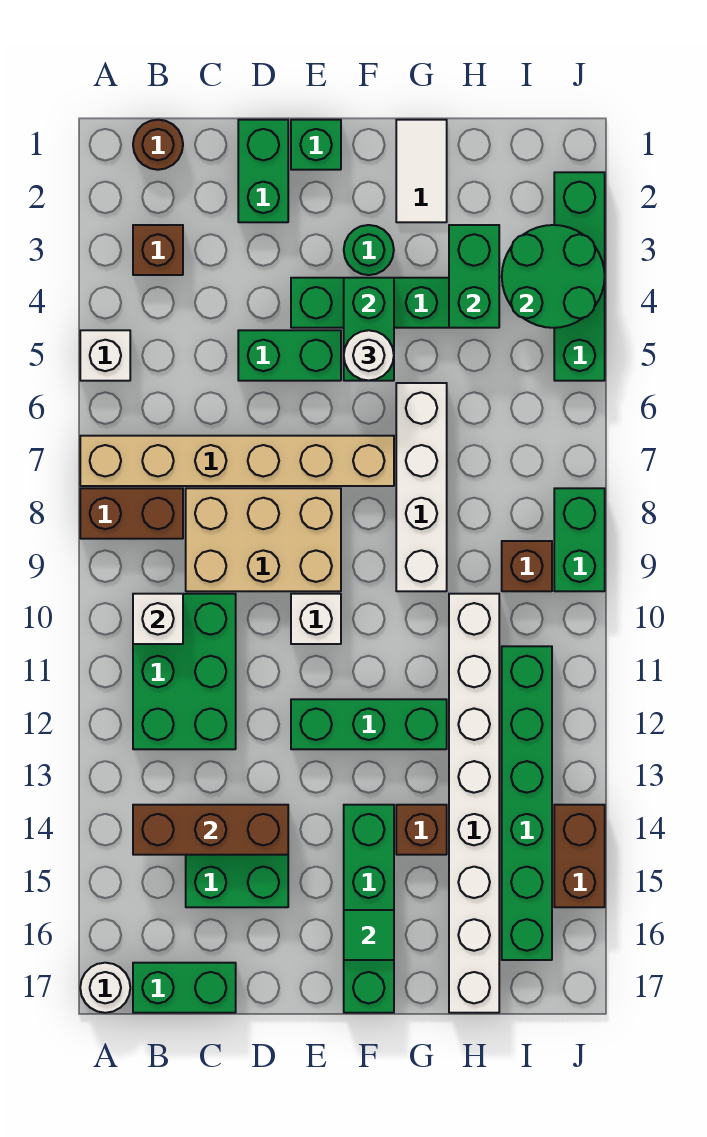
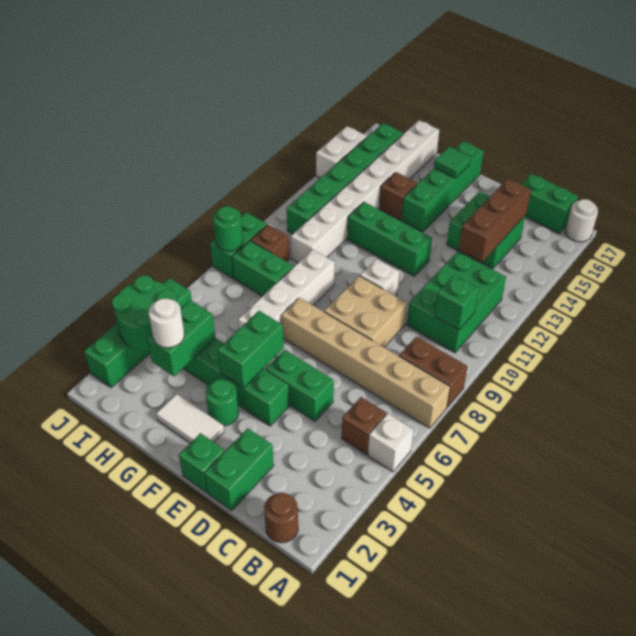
brown 1x1 brick [133,225,183,275] -> brown 1x1 brick moved to [342,397,386,454]
white 1x1 brick [133,594,183,644] -> green 1x1 brick [434,275,479,330]
brown 1x3 brick [133,805,288,855] -> brown 1x3 brick turned to [459,179,531,262]
tan 2x3 brick [186,488,341,591] -> tan 2x2 brick [324,276,407,347]
white 1x1 round brick [344,330,394,381] -> white 1x1 round brick moved to [149,298,184,348]
white 1x2 tile [396,120,447,222] -> white 1x2 tile turned to [156,394,224,443]
none -> green 1x2 brick [232,241,294,296]
none -> green 1x1 round brick [213,206,243,251]
brown 1x2 brick [554,805,605,907] -> white 1x2 brick [316,126,367,178]

